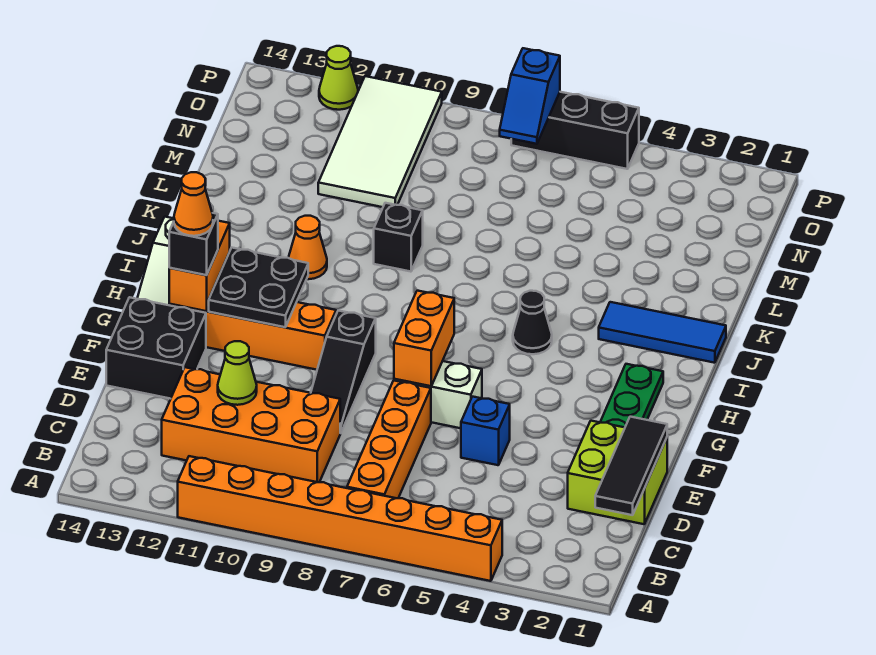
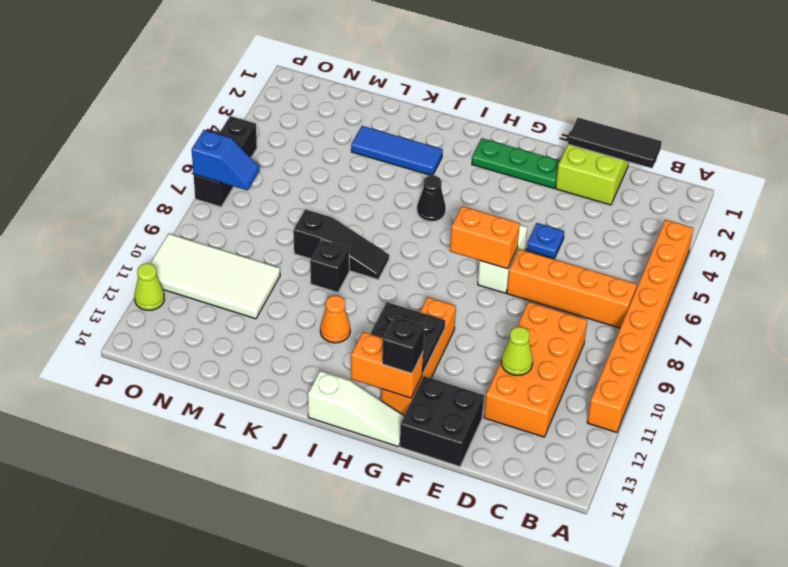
blue 1x1 brick [461,397,510,465] -> blue 1x1 plate [527,223,564,259]
black 1x3 slope [311,311,376,433] -> black 1x3 slope moved to [294,209,389,279]
orange 1x1 cone [174,172,213,236] -> none
blue 1x3 tile [599,302,726,363] -> blue 1x3 tile turned to [351,126,443,176]

